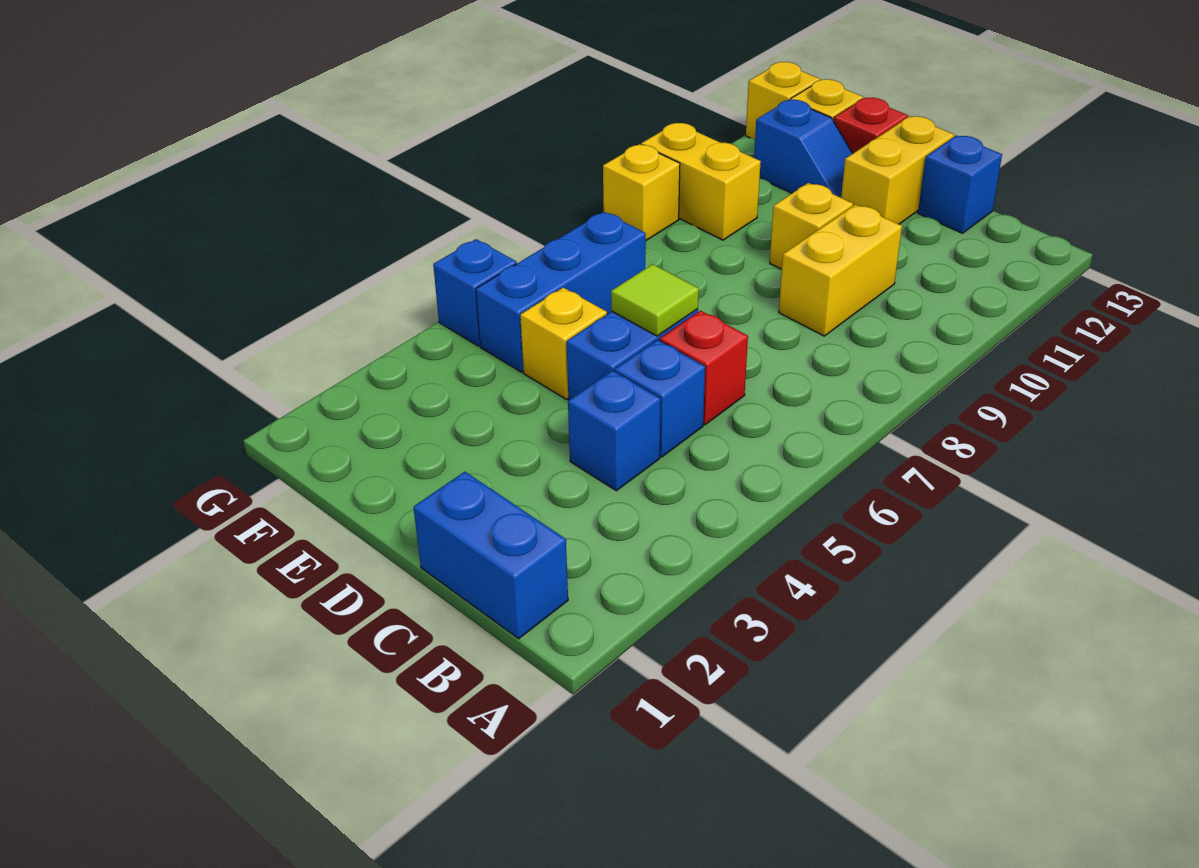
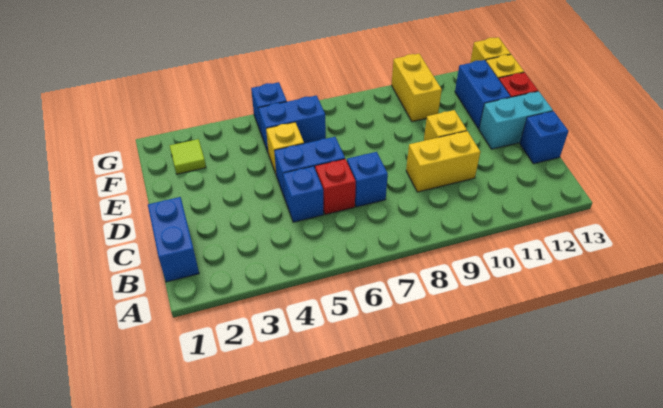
blue 1x1 brick [568,370,660,491] -> blue 1x1 brick moved to [347,152,388,207]
lime 1x1 tile [611,264,699,336] -> lime 1x1 tile moved to [170,139,206,174]
yellow 1x2 brick [841,116,954,224] -> cyan 1x2 brick [479,91,553,149]
blue 1x2 slope [754,100,853,198] -> blue 1x2 brick [455,60,510,129]
blue 1x3 brick [476,212,646,372] -> blue 1x2 brick [259,95,326,152]
yellow 1x1 brick [603,144,680,240] -> none

